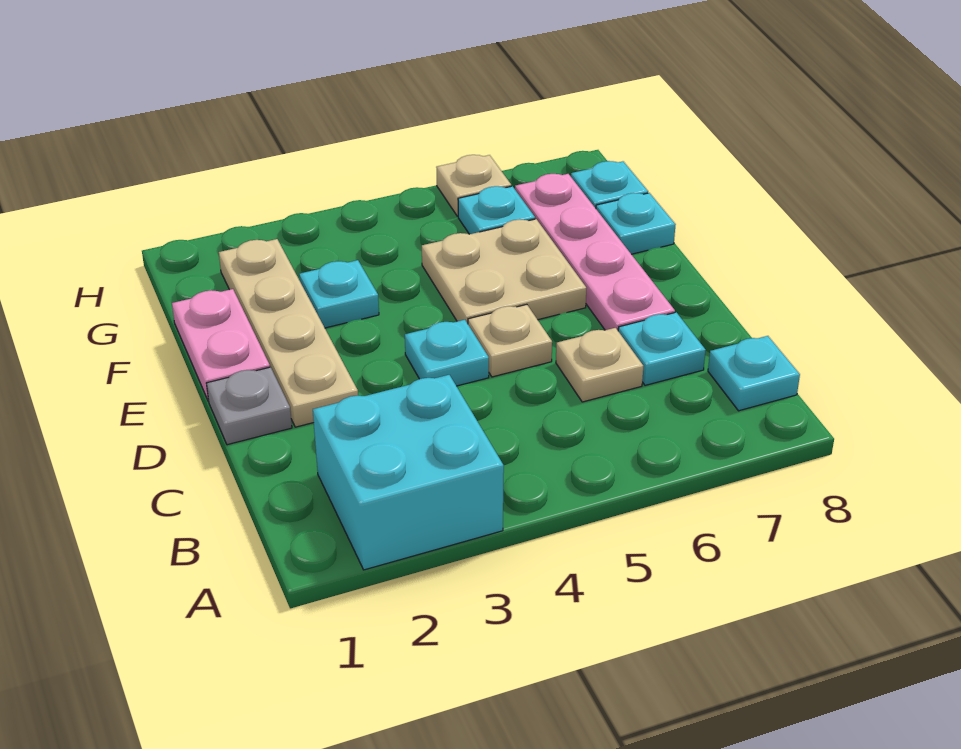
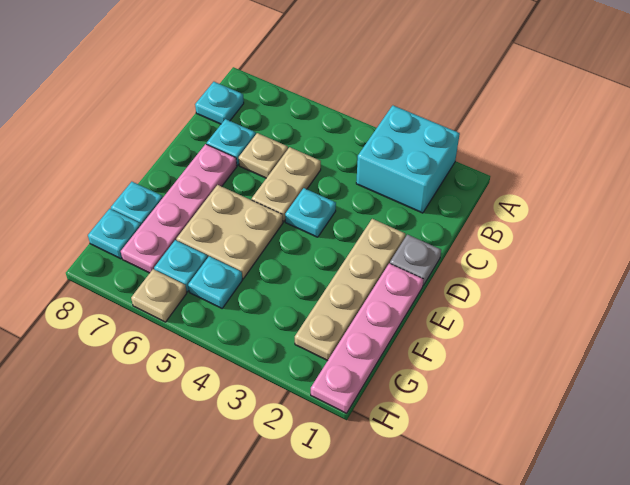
tan 1x1 plate [468,304,552,377] -> tan 1x2 plate [252,147,321,222]
pink 1x2 plate [172,289,270,401] -> pink 1x4 plate [311,263,424,413]
cyan 1x1 plate [299,260,379,328] -> cyan 1x1 plate moved to [188,256,242,308]

